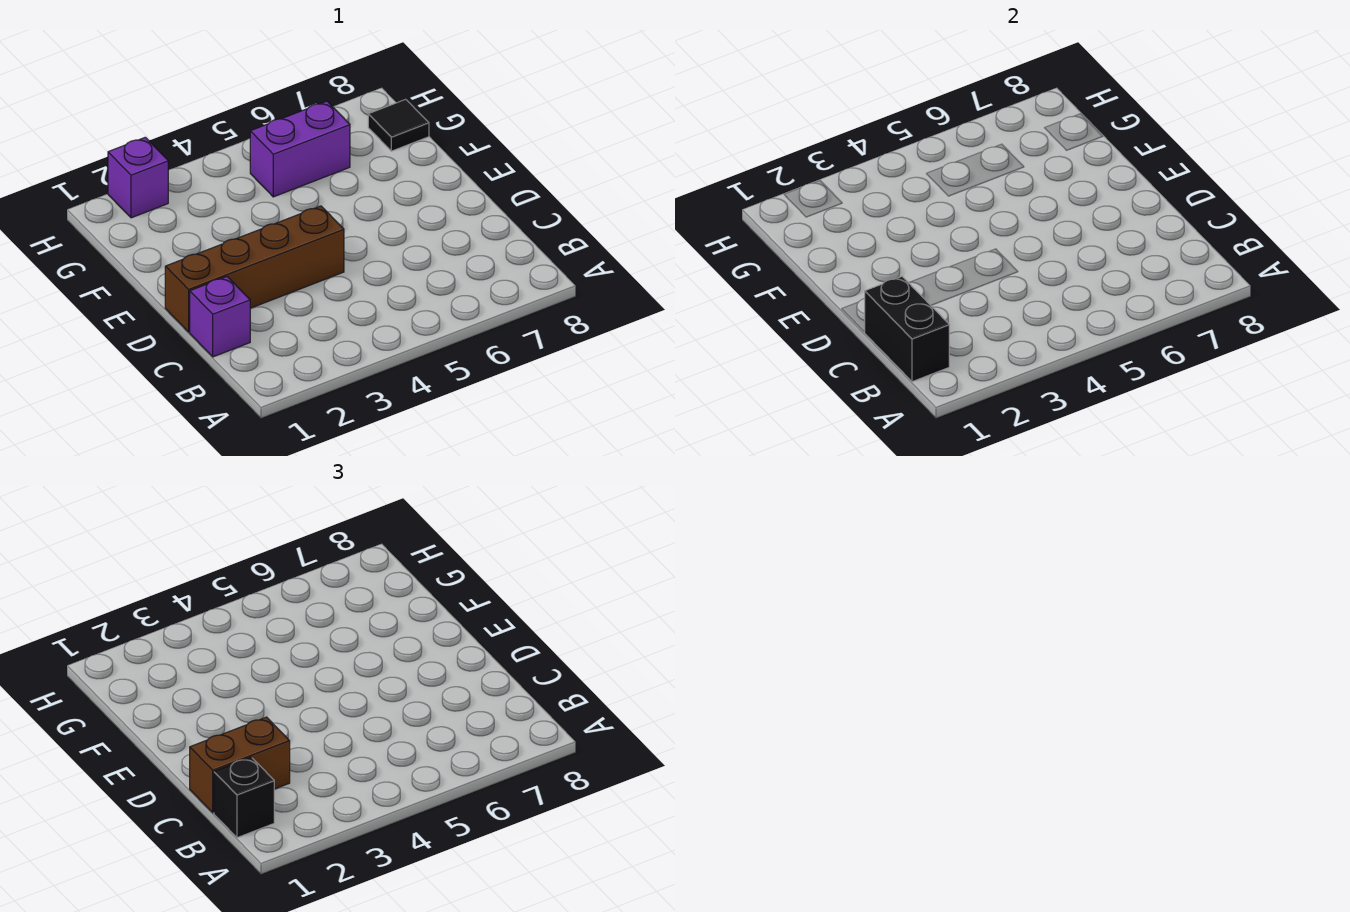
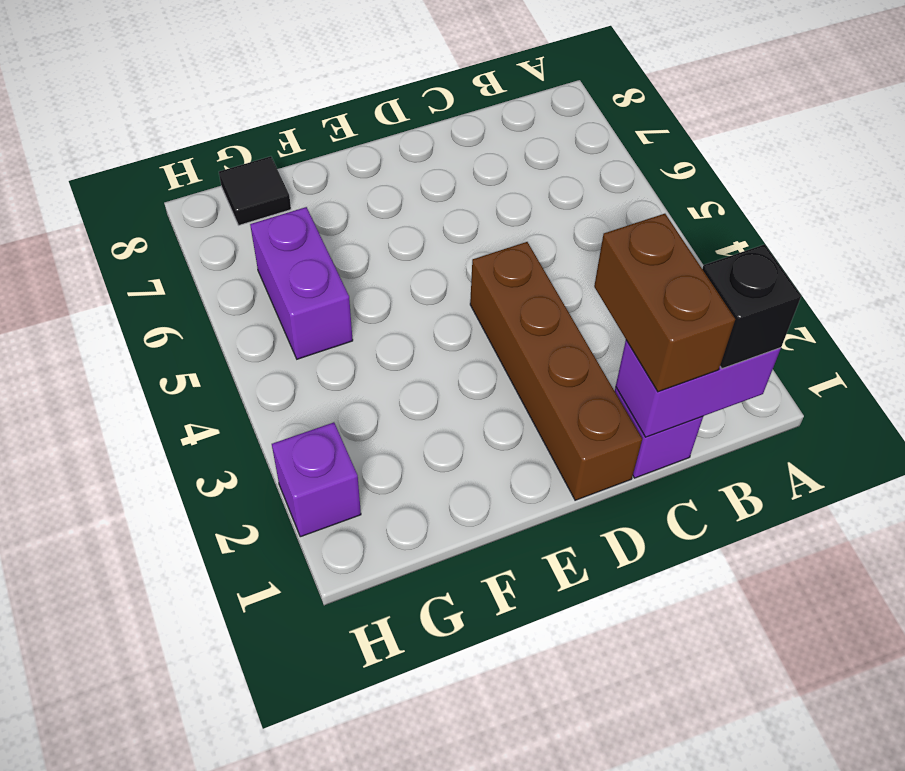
black 1x2 brick [865,277,949,382] -> purple 1x2 brick [616,340,781,437]

